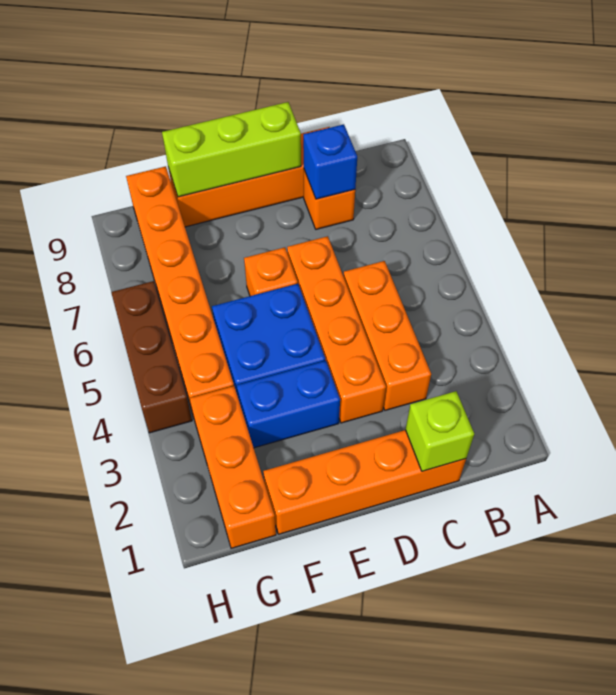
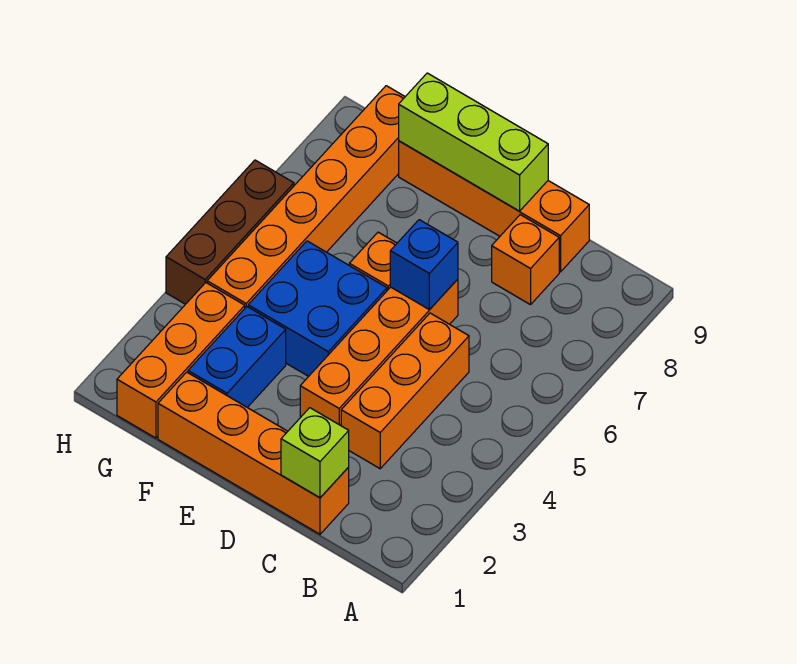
blue 1x1 brick [303,124,357,199] -> blue 1x1 brick moved to [390,220,458,310]
blue 1x2 brick [237,361,340,448] -> blue 1x2 brick turned to [188,307,286,407]

